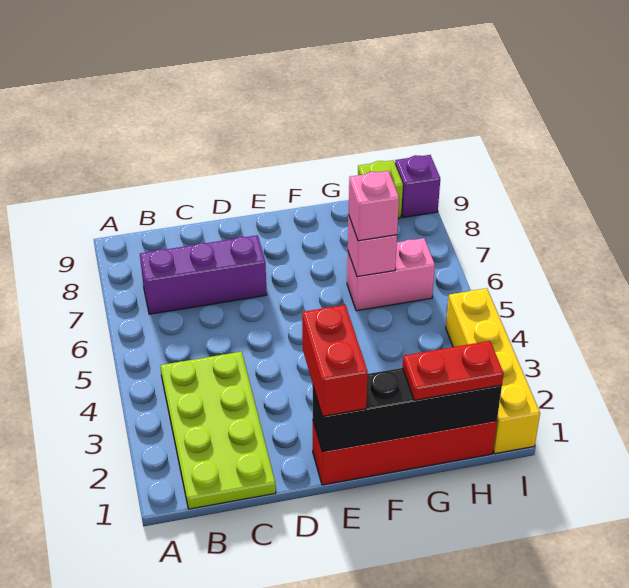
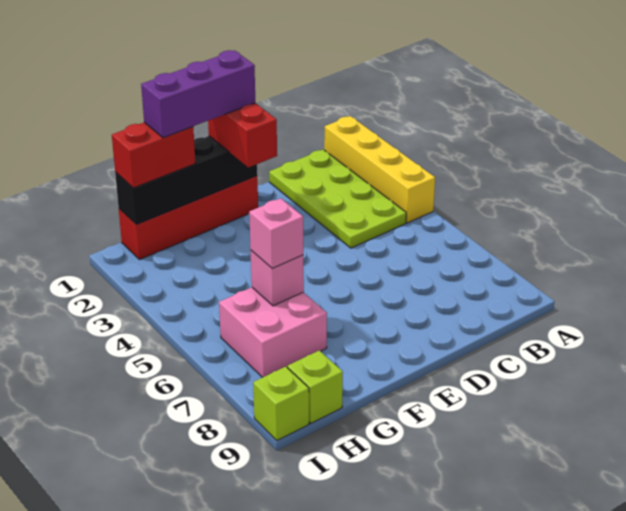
purple 1x3 brick [140,235,267,314] -> purple 1x3 brick moved to [141,50,255,138]
red 1x2 plate [403,341,504,400] -> red 1x2 brick [112,122,195,188]
pink 1x2 brick [347,238,435,311] -> pink 2x2 brick [219,287,327,378]
yellow 1x4 brick [446,288,540,454] -> yellow 1x4 brick moved to [324,116,435,223]
purple 1x1 brick [395,155,440,217] -> lime 1x1 brick [253,367,309,440]

